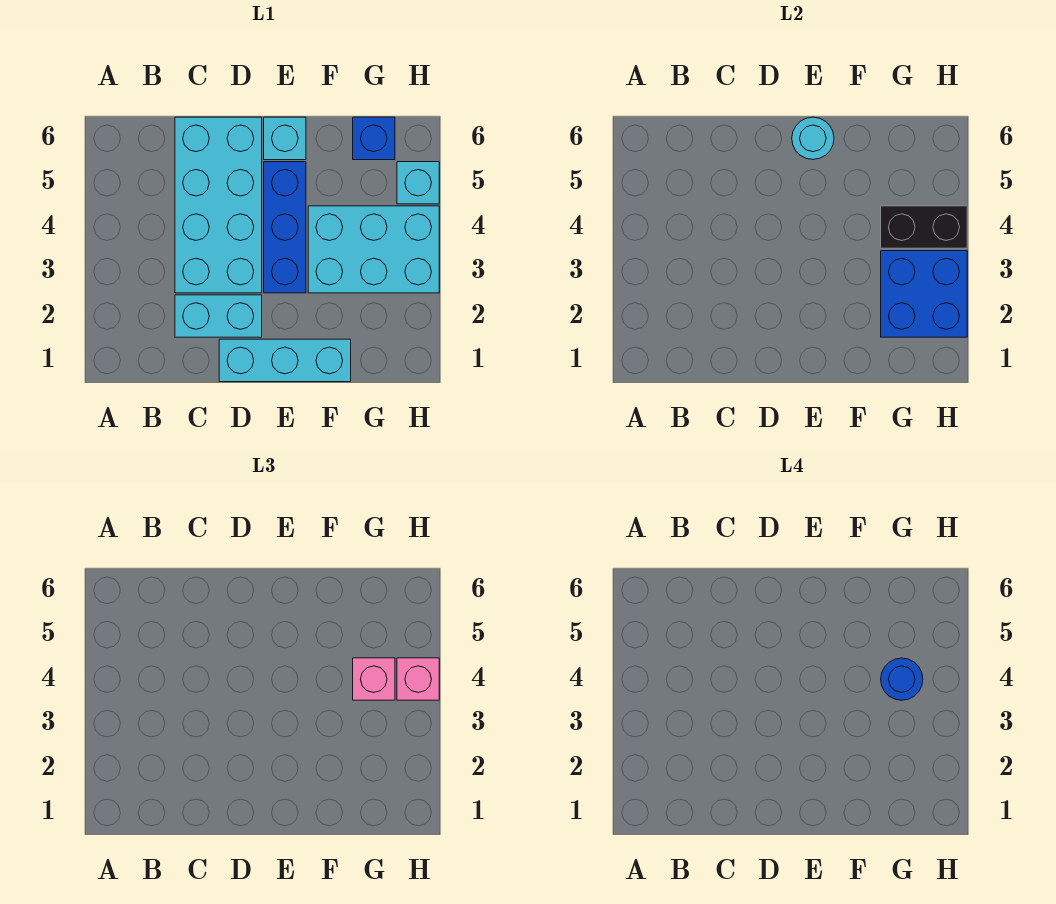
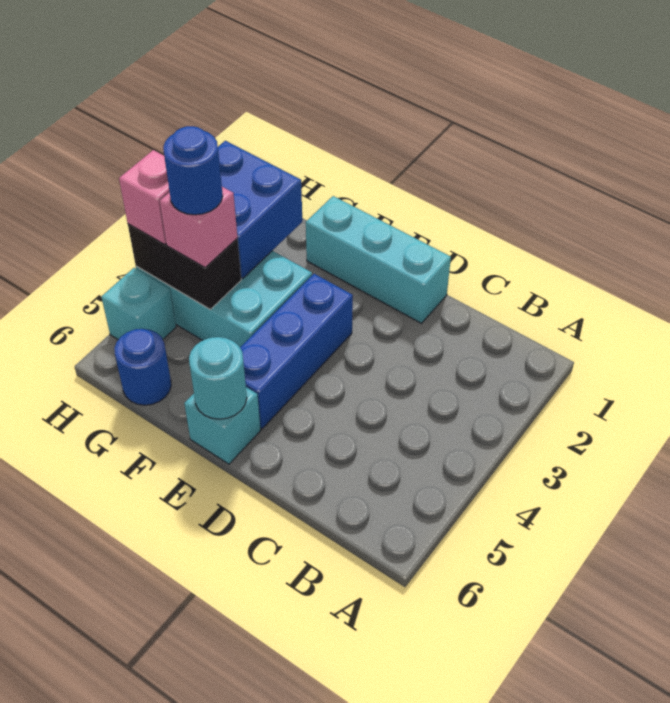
cyan 1x2 brick [175,295,262,337] -> none
cyan 2x4 brick [175,117,262,293] -> none
blue 1x1 brick [353,117,395,160] -> blue 1x1 round brick [114,329,171,405]

